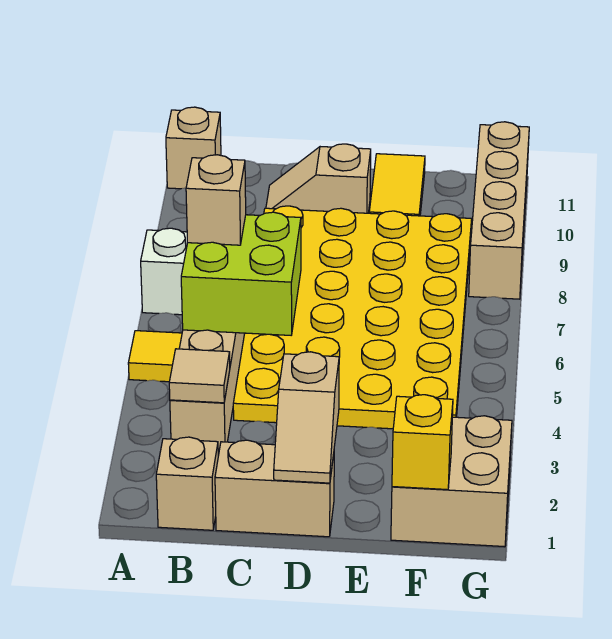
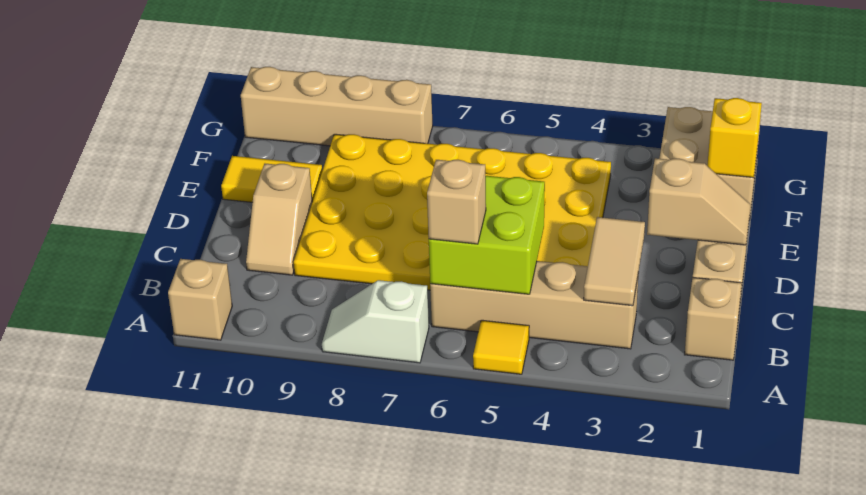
tan 1x1 tile [169,349,230,403] -> tan 1x2 tile [584,217,645,306]

